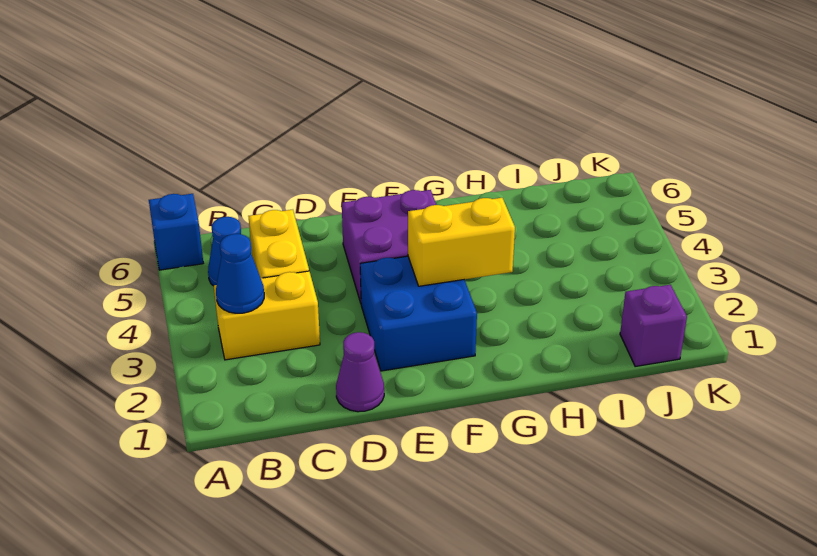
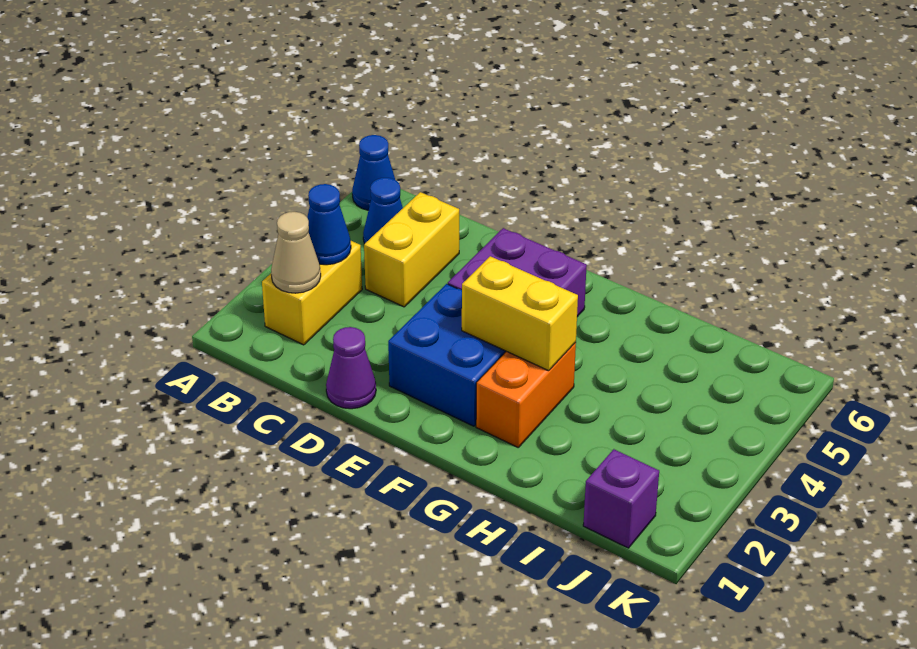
blue 1x1 brick [149,194,203,270] -> blue 1x1 cone [352,135,395,210]
none -> tan 1x1 cone [271,212,321,293]
yellow 1x2 brick [214,271,320,360] -> yellow 1x2 brick turned to [262,241,362,345]
none -> orange 1x2 brick [476,342,576,447]

